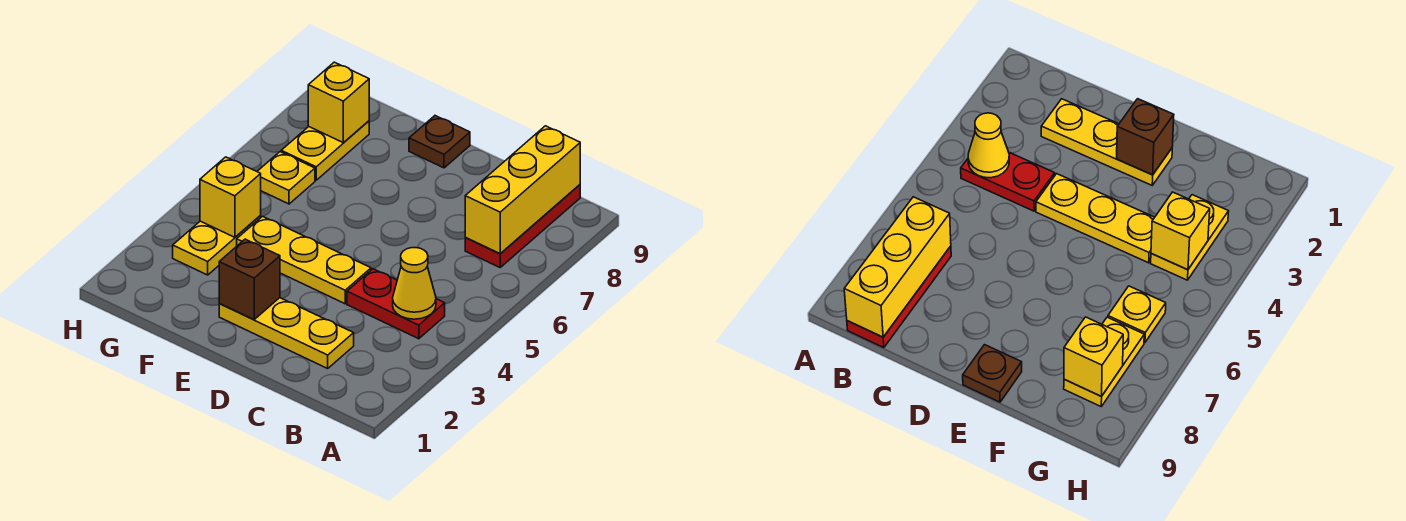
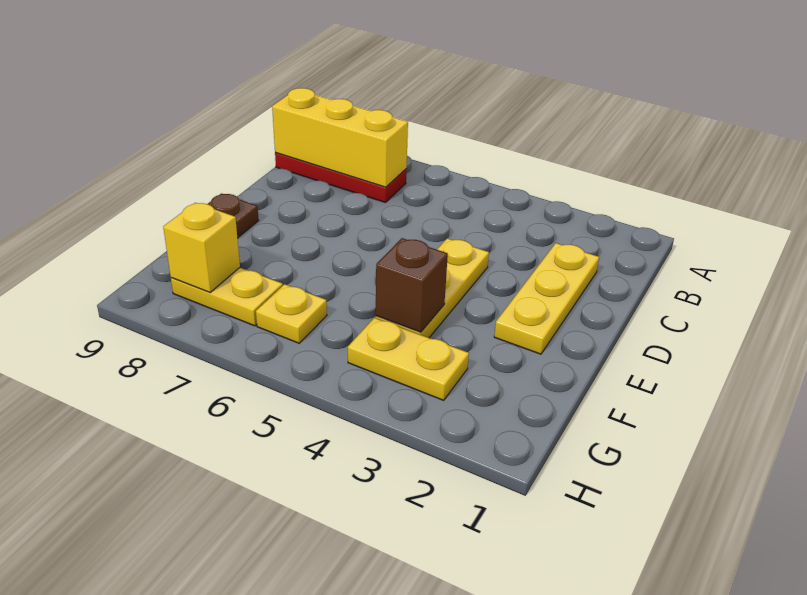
red 1x2 plate [347,269,445,339] -> none
yellow 1x1 cone [393,248,436,319] -> none
brown 1x1 brick [219,239,280,319] -> brown 1x1 brick moved to [376,238,448,332]
yellow 1x1 brick [200,157,261,237] -> none

